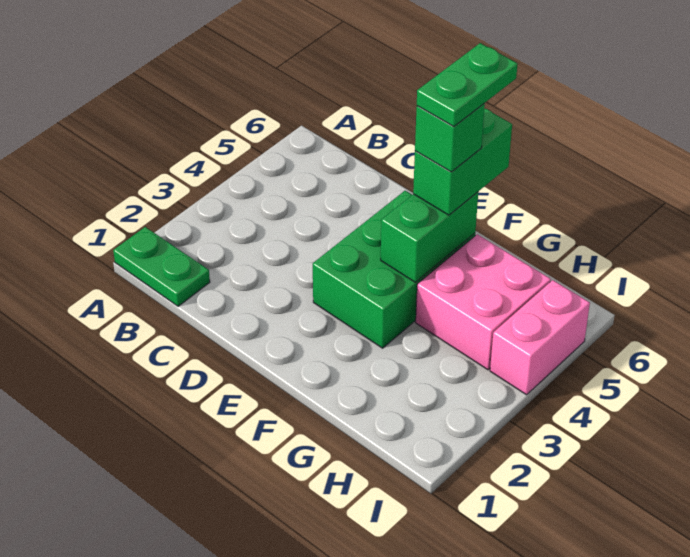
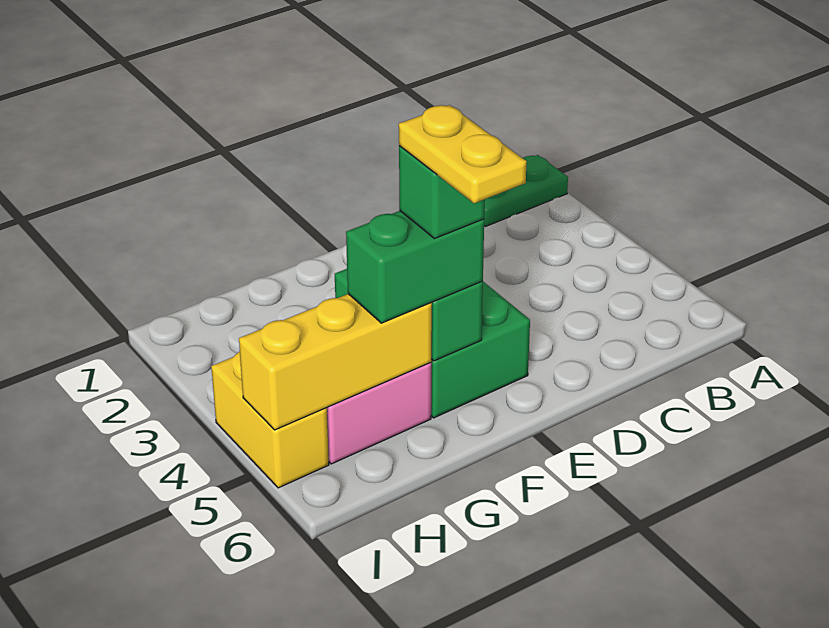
green 1x2 brick [413,108,512,215] -> green 1x2 brick turned to [346,211,484,323]
green 1x2 plate [417,43,518,127] -> yellow 1x2 plate [399,105,527,203]
none -> yellow 1x3 brick [239,294,432,430]
pink 1x2 brick [490,280,590,395] -> yellow 1x2 brick [211,352,329,488]

